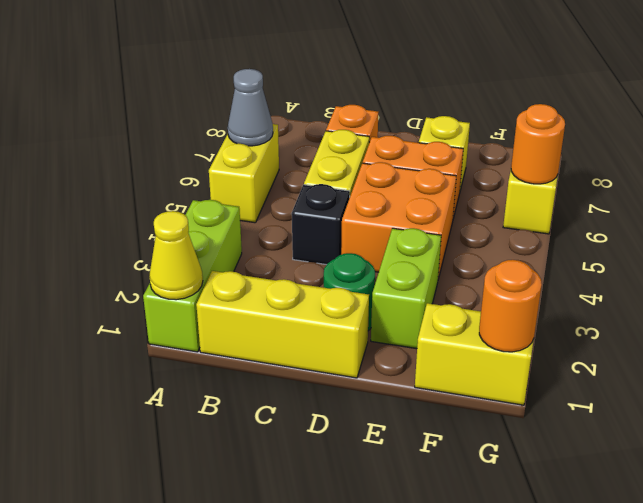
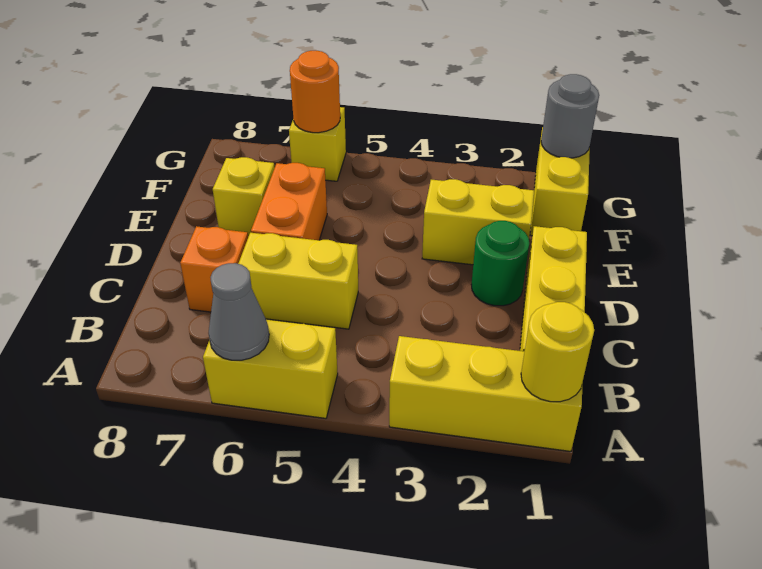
lime 1x3 brick [143,200,242,352] -> yellow 1x3 brick [389,336,583,451]
yellow 1x1 cone [149,211,203,300] -> yellow 1x1 round brick [521,302,594,402]
black 1x1 brick [292,184,350,265] -> none
orange 2x2 brick [341,162,456,279] -> none
lime 1x2 brick [371,228,441,349] -> yellow 1x2 brick [422,179,534,265]
orange 1x1 round brick [479,260,542,352] -> grey 1x1 round brick [541,74,599,158]

